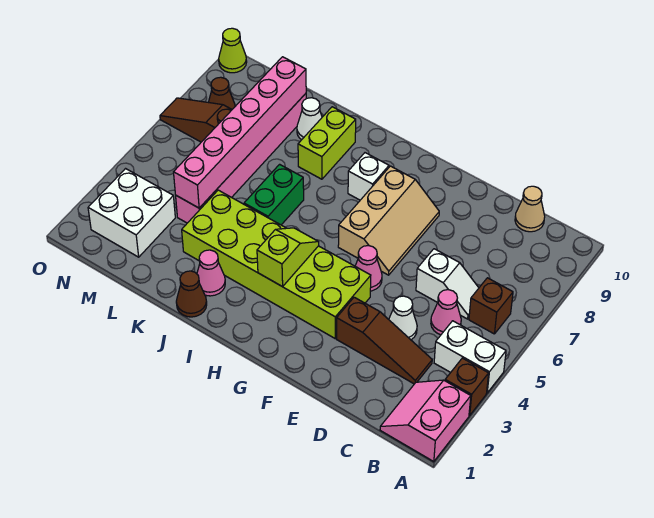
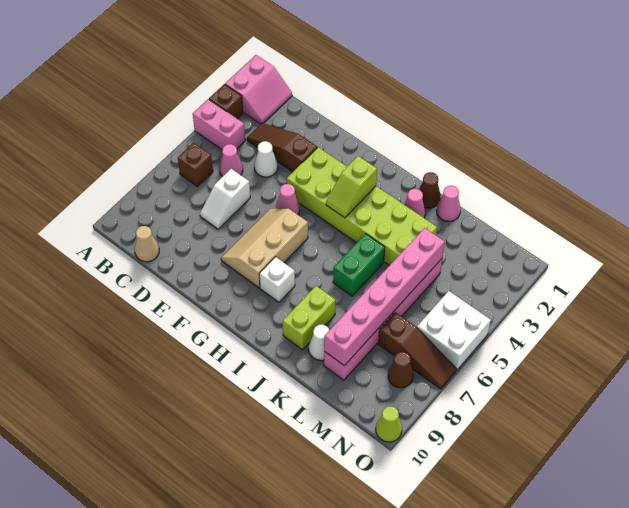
white 1x2 brick [434,321,506,393] -> pink 1x2 brick [193,99,245,149]
white 1x2 slope [416,249,479,319] -> white 1x2 slope turned to [200,169,250,229]
none -> pink 1x1 cone [436,186,461,222]
white 2x2 brick [88,169,175,257] -> white 2x2 brick moved to [417,291,491,370]

